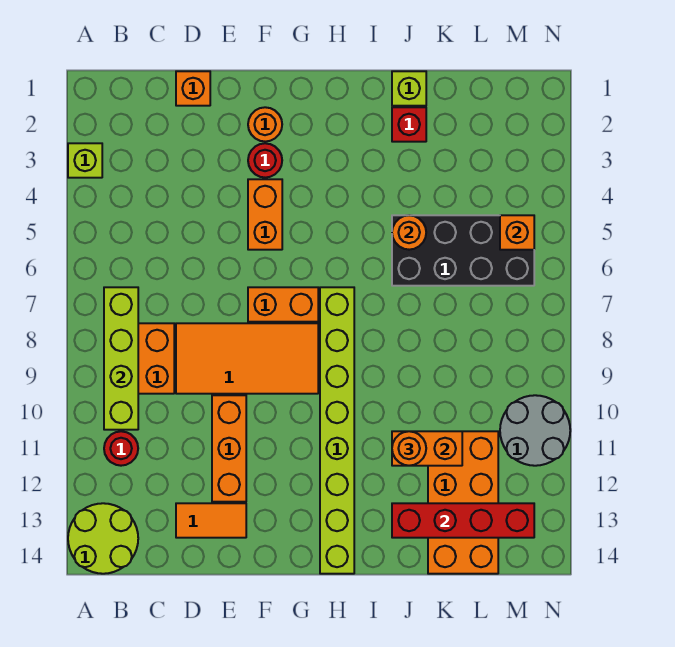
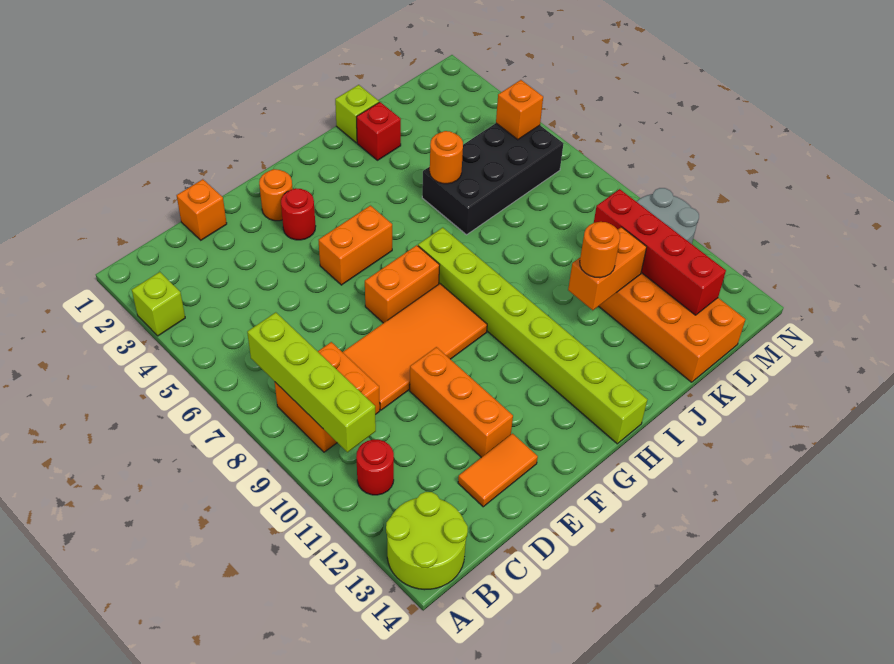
orange 1x2 brick [248,179,282,250] -> orange 1x2 brick turned to [319,206,392,285]
red 1x4 brick [392,503,534,538] -> red 1x4 brick turned to [594,189,726,315]

